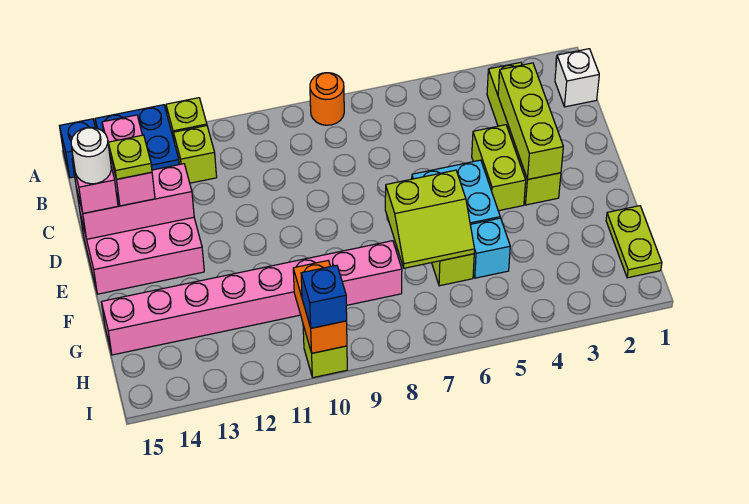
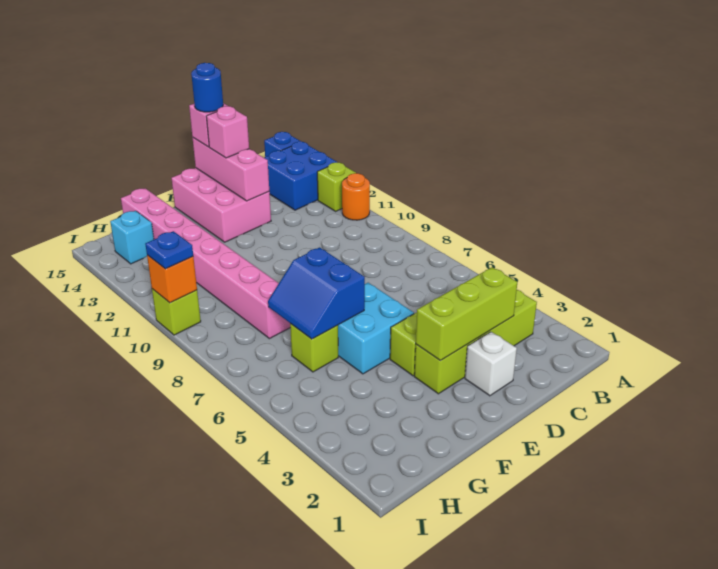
orange 1x1 round brick [310,73,344,125] -> orange 1x1 round brick moved to [342,173,370,220]
white 1x1 brick [555,49,599,107] -> white 1x1 brick moved to [465,332,517,396]
lime 1x1 brick [173,126,217,183] -> none
pink 1x2 brick [102,115,155,206] -> pink 1x1 brick [206,106,249,158]
lime 1x1 plate [108,135,152,179] -> none
white 1x1 round brick [71,127,111,184] -> blue 1x1 round brick [191,63,223,112]
lime 2x2 slope [385,170,475,268] -> blue 2x2 slope [268,247,365,339]
lime 1x2 plate [606,206,662,278] -> none
cyan 1x1 brick [470,218,510,278] -> cyan 1x1 brick moved to [110,211,154,264]
orange 1x2 brick [293,261,347,353] -> orange 1x1 brick [147,255,197,303]
blue 1x1 brick [301,265,347,328] -> blue 1x1 plate [145,231,193,269]

